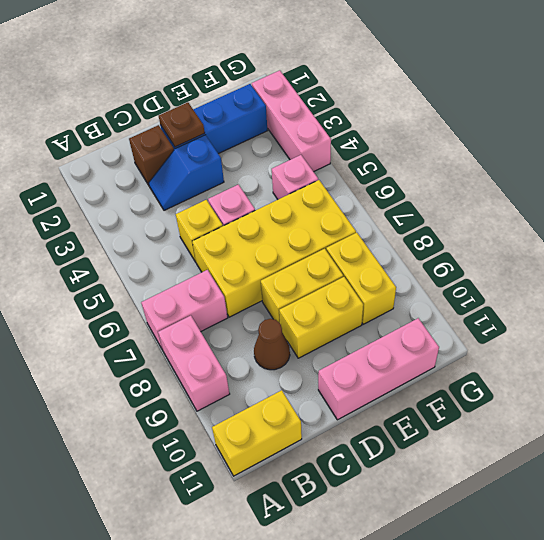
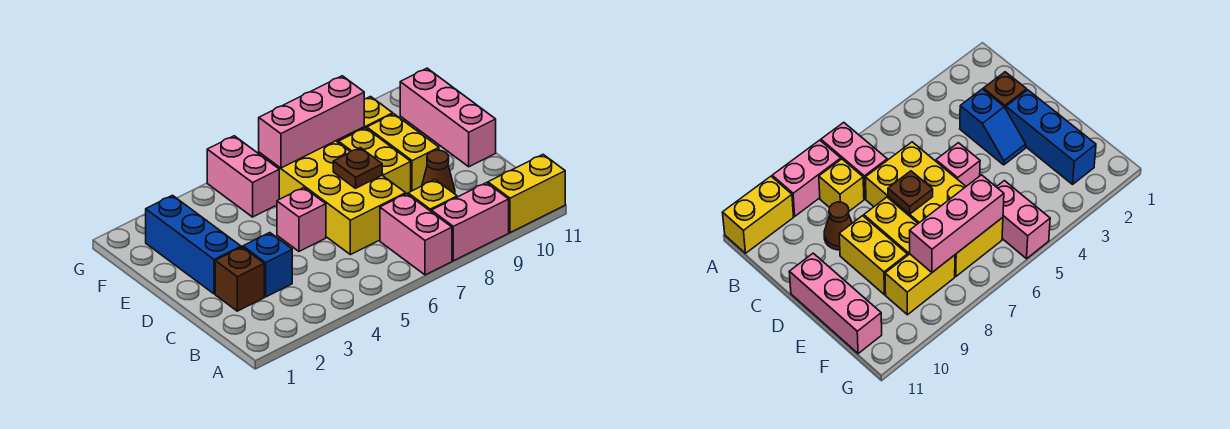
yellow 1x2 brick [212,390,302,476] -> yellow 1x2 brick turned to [488,155,565,233]
blue 1x2 slope [149,135,224,210] -> blue 1x2 slope turned to [242,233,292,297]
yellow 1x1 brick [176,200,223,262] -> yellow 1x1 brick moved to [408,180,457,211]
brown 1x1 plate [159,103,205,147] -> brown 1x1 plate moved to [333,148,382,188]
pink 1x1 brick [272,155,318,199] -> pink 1x2 brick [207,136,279,217]
pink 1x3 brick [252,70,331,172] -> pink 1x3 brick moved to [259,76,364,168]

